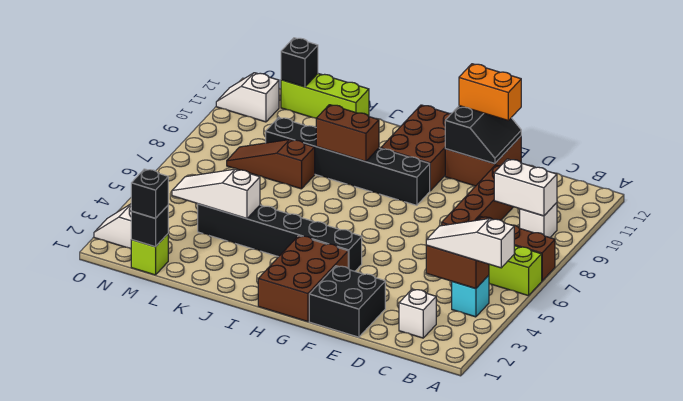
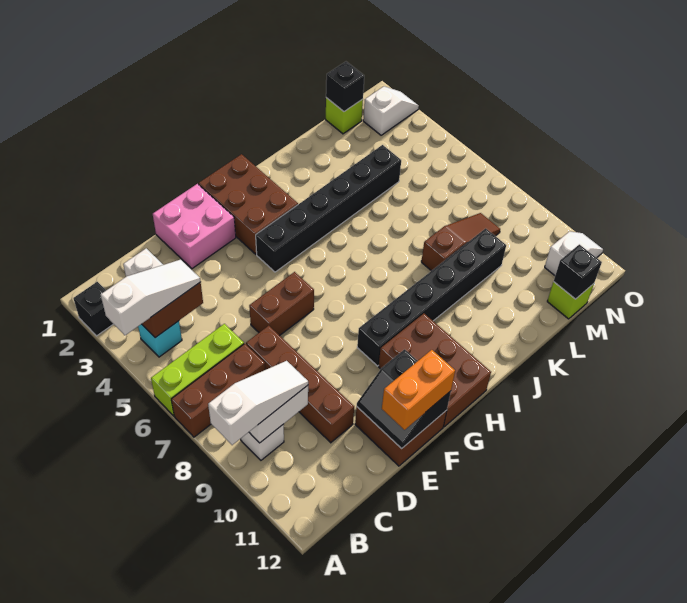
black 2x2 brick [309,266,385,337] -> pink 2x2 brick [153,184,236,269]
brown 1x2 brick [316,105,379,162] -> brown 1x2 brick moved to [249,272,314,336]
white 1x3 slope [172,169,260,219] -> white 1x3 slope moved to [208,361,308,445]
lime 1x3 brick [281,74,369,118] -> lime 1x1 brick [547,282,594,319]
black 1x1 brick [131,169,168,218] -> black 1x1 brick moved to [73,282,113,336]

